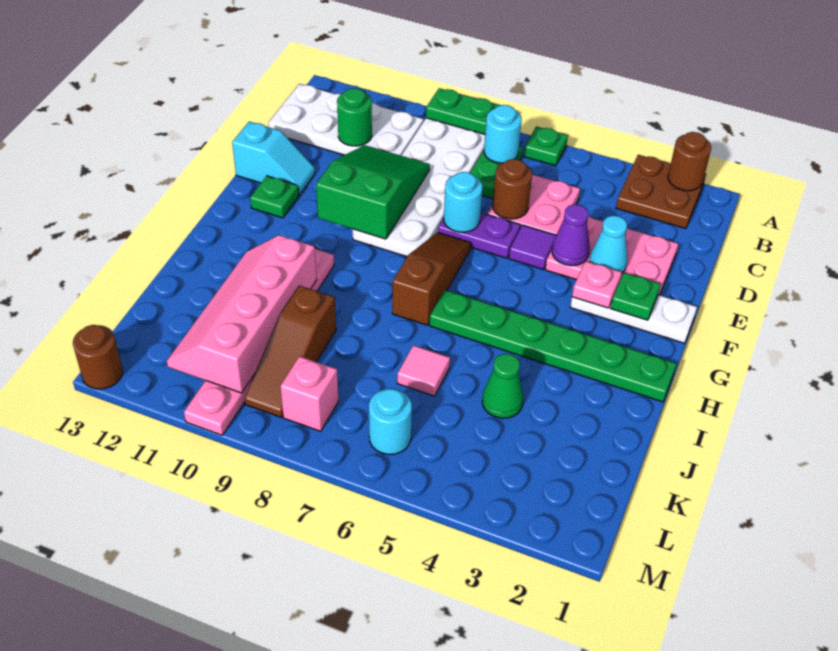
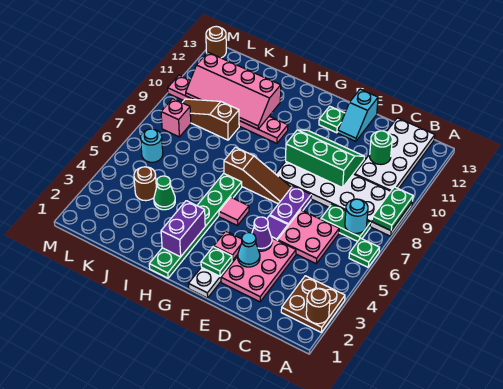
brown 1x1 round brick [493,159,532,219] -> brown 1x1 round brick moved to [134,167,156,201]
green 2x3 slope [316,145,430,239] -> green 2x3 slope turned to [286,130,364,188]
cyan 1x1 round brick [444,172,482,232] -> none
none -> purple 1x2 brick [161,201,205,257]
pink 2x4 slope [167,235,317,393] -> pink 2x4 slope turned to [186,52,281,129]
pink 1x1 tile [397,345,450,396] -> pink 1x1 tile moved to [219,197,249,226]

